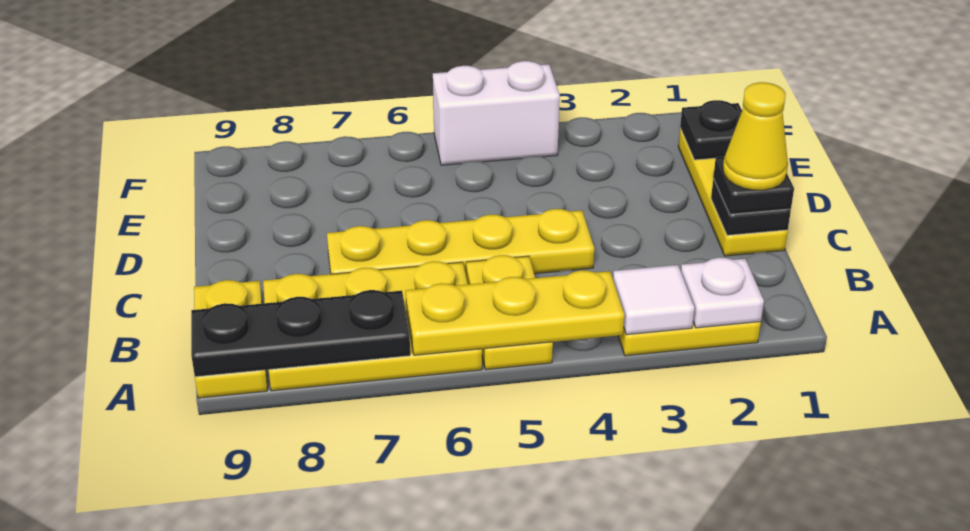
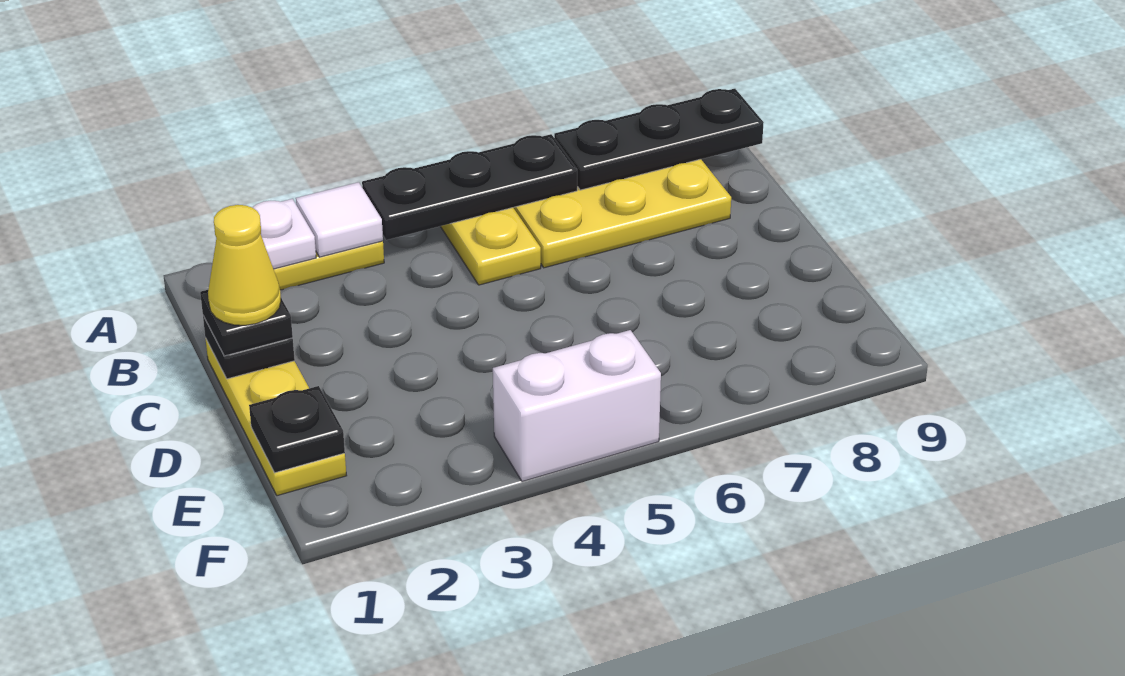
yellow 1x3 plate [406,270,624,355] -> black 1x3 plate [362,134,577,240]
yellow 1x2 plate [194,280,267,398] -> none
yellow 1x4 plate [327,209,594,274] -> none

